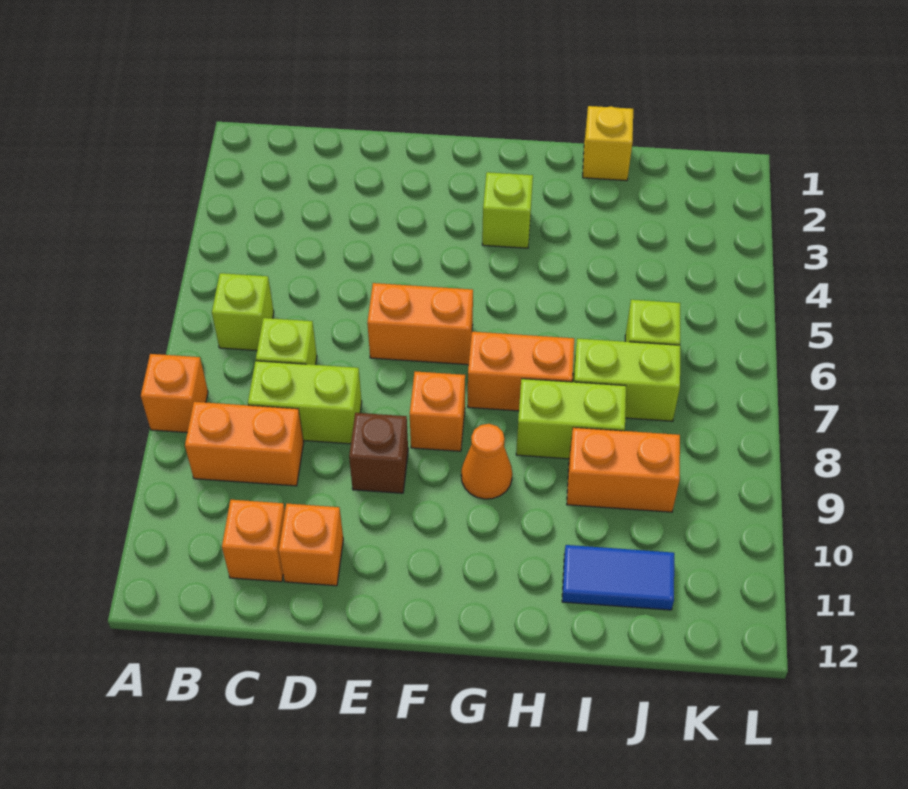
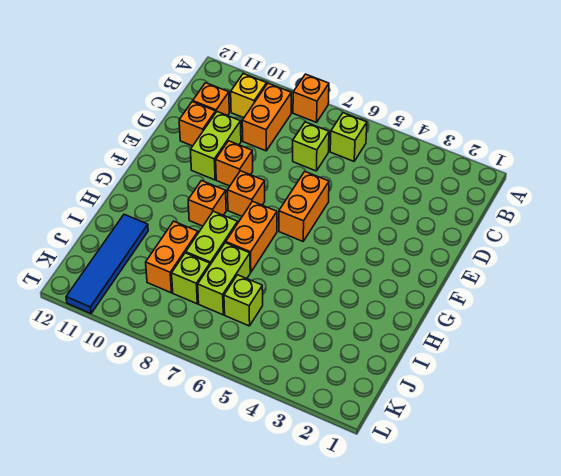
lime 1x2 brick [248,361,362,444] -> lime 1x2 brick moved to [190,112,241,180]
brown 1x1 brick [349,413,408,493] -> orange 1x1 brick [216,141,253,186]
lime 1x1 brick [482,172,533,248] -> lime 1x1 brick moved to [172,253,210,304]
orange 1x1 cone [461,424,512,499] -> orange 1x1 brick [188,181,226,226]
yellow 1x1 brick [583,106,633,181] -> yellow 1x1 brick moved to [231,74,267,118]
blue 1x2 tile [562,545,674,610] -> blue 1x4 tile [66,214,148,313]

